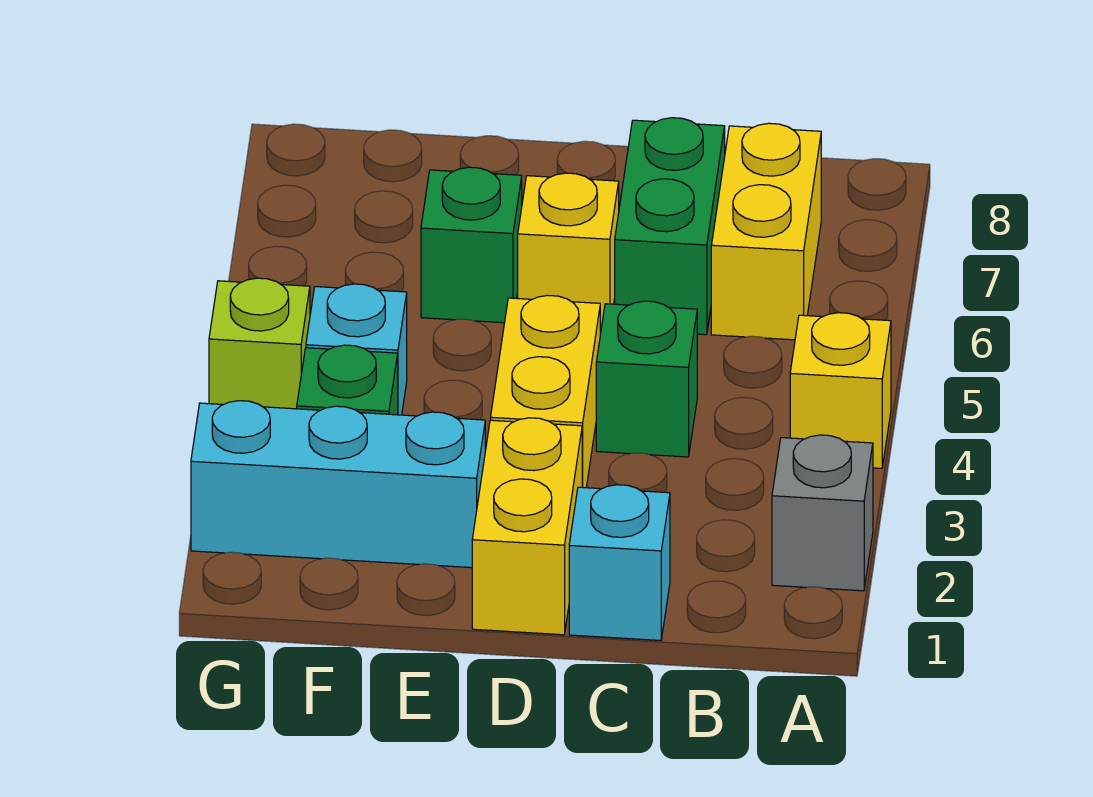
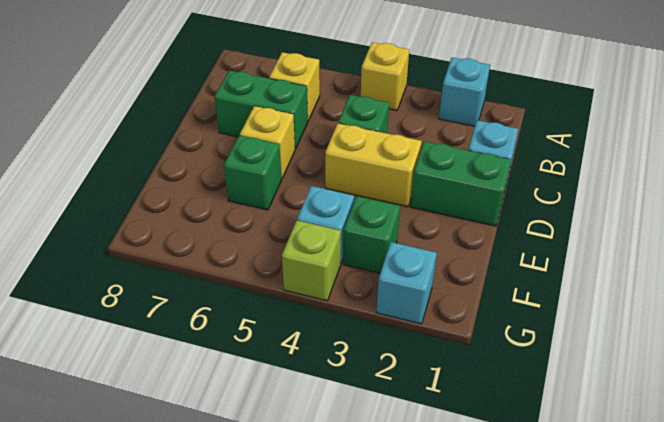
grey 1x1 brick [772,435,873,591] -> cyan 1x1 brick [439,58,490,126]
yellow 1x2 brick [711,123,821,340] -> yellow 1x1 brick [269,52,320,121]
yellow 1x2 brick [472,418,582,635] -> green 1x2 brick [411,141,511,226]
cyan 1x3 brick [191,401,485,568] -> cyan 1x1 brick [376,242,437,324]

